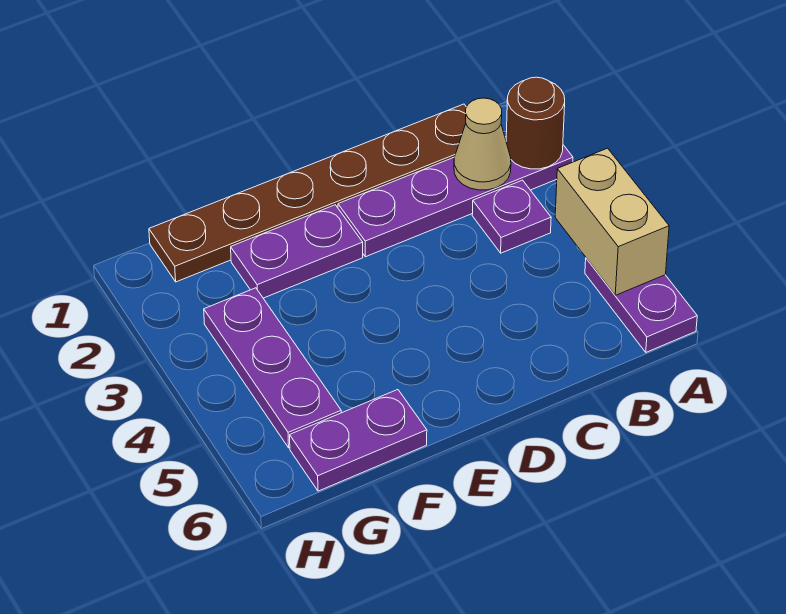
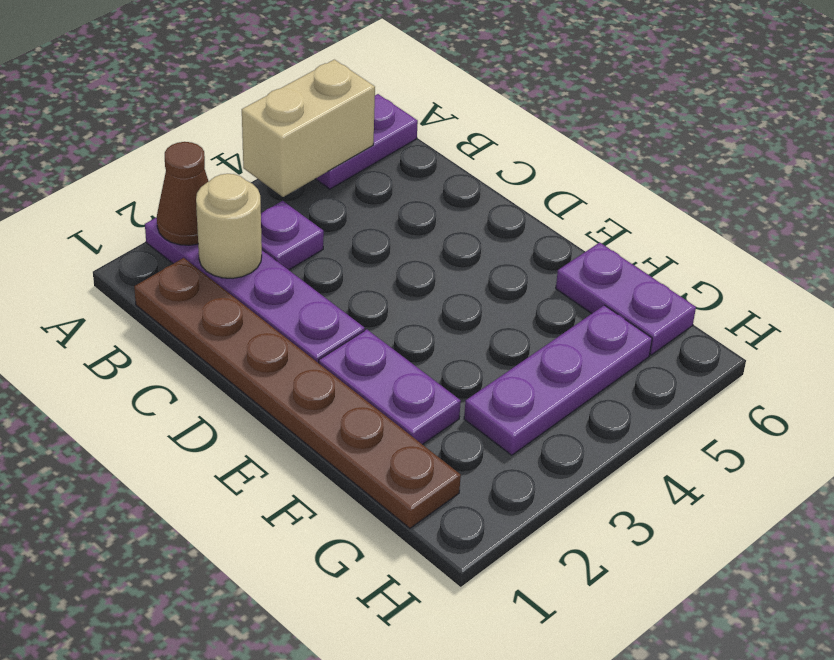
brown 1x1 round brick [506,77,565,169] -> brown 1x1 cone [157,142,209,245]
tan 1x1 cone [454,98,511,190] -> tan 1x1 round brick [196,174,262,278]

